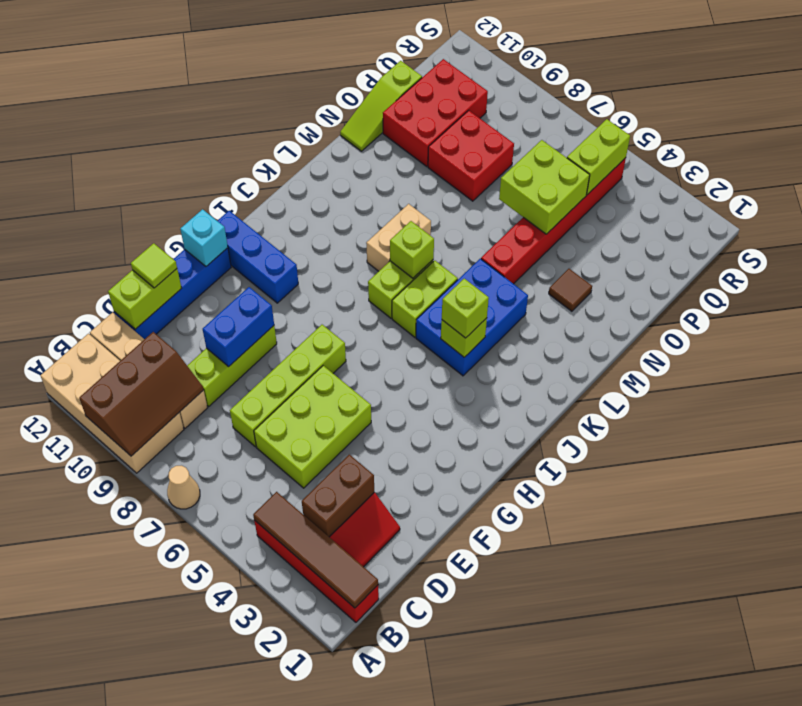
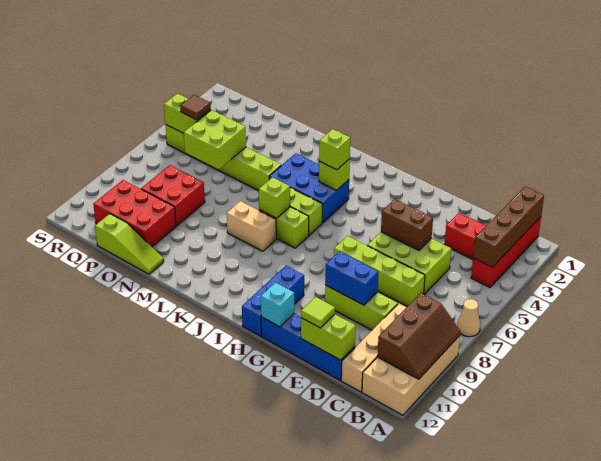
brown 2x3 slope [79,332,204,456] -> brown 2x3 slope turned to [377,293,460,379]
brown 1x4 tile [253,492,378,608] -> brown 1x4 brick [473,187,544,267]
brown 1x2 brick [302,454,374,537] -> brown 1x2 brick moved to [381,199,433,250]
red 1x6 brick [481,158,626,284] -> lime 1x6 brick [165,124,281,191]
brown 1x1 tile [549,269,592,311] -> brown 1x1 tile moved to [180,95,211,120]

